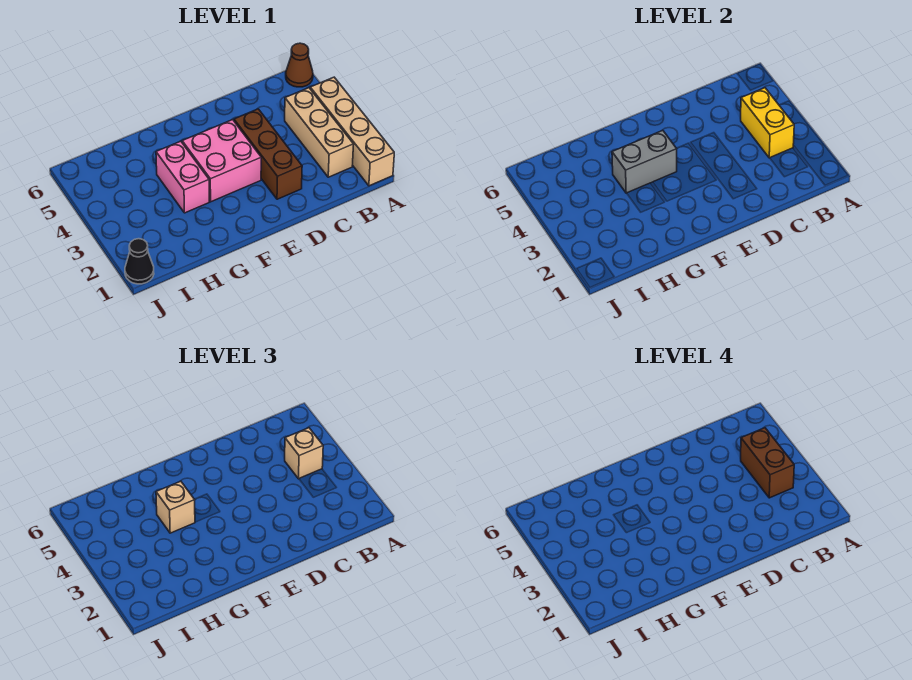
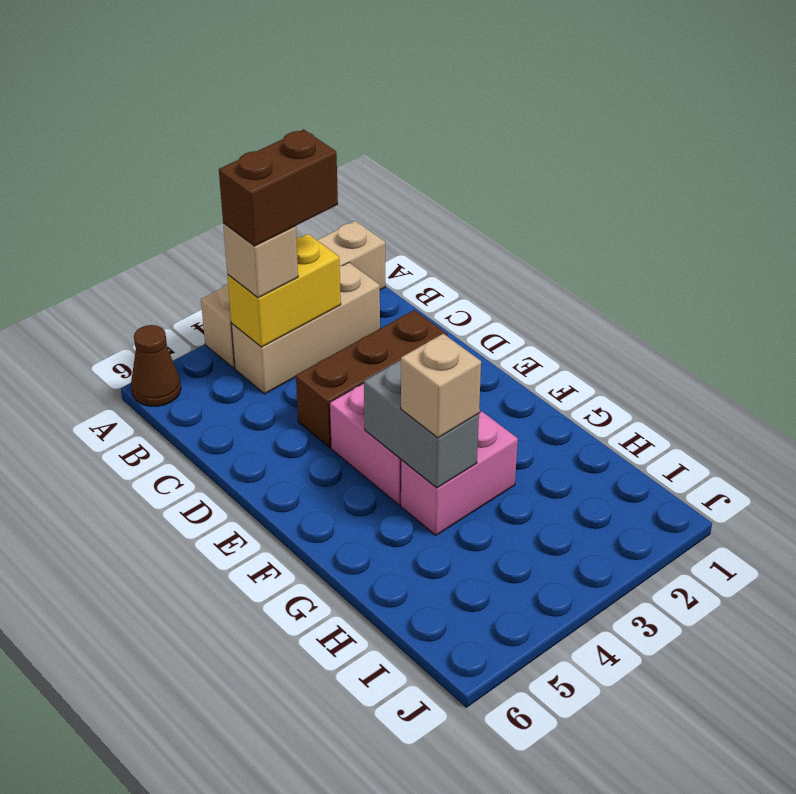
black 1x1 cone [125,239,154,284] -> none

